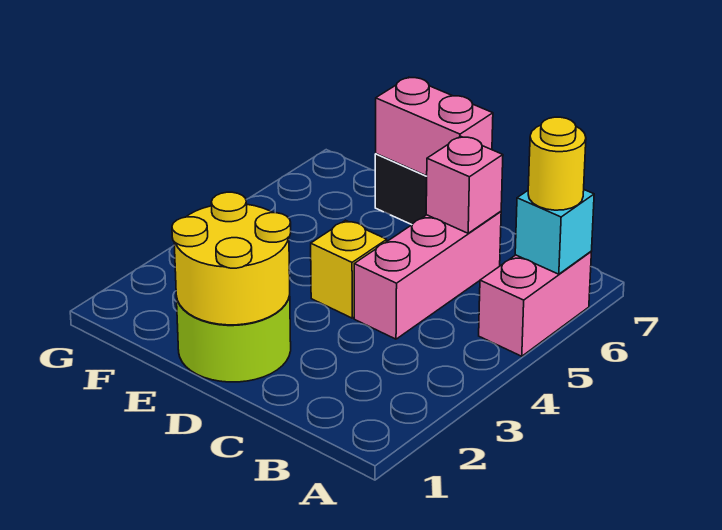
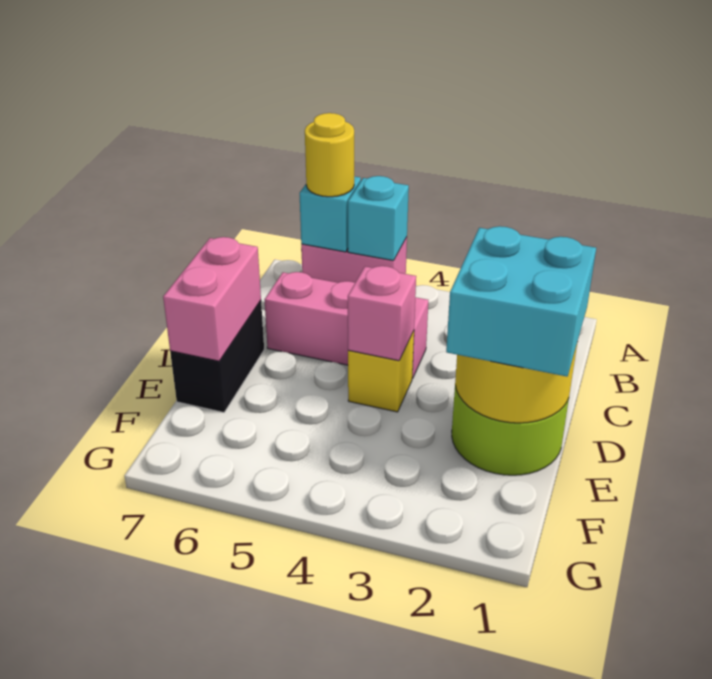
none -> cyan 1x1 brick [348,176,409,261]
pink 1x1 brick [426,136,503,233] -> pink 1x1 brick moved to [348,266,416,361]
none -> cyan 2x2 brick [446,226,596,377]

